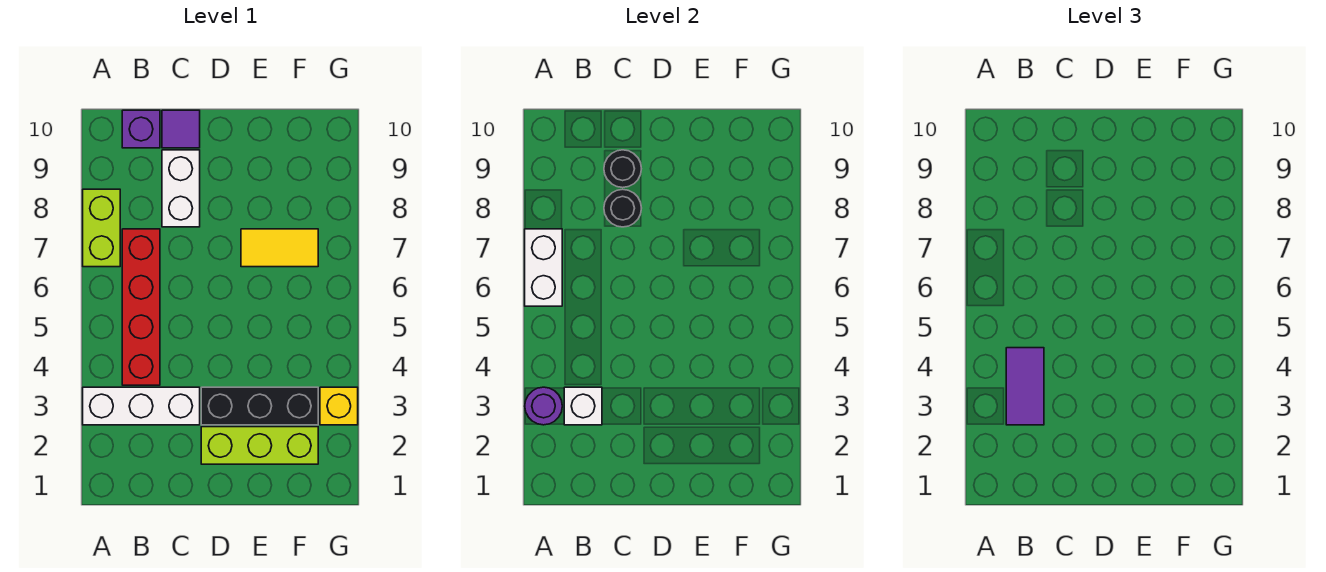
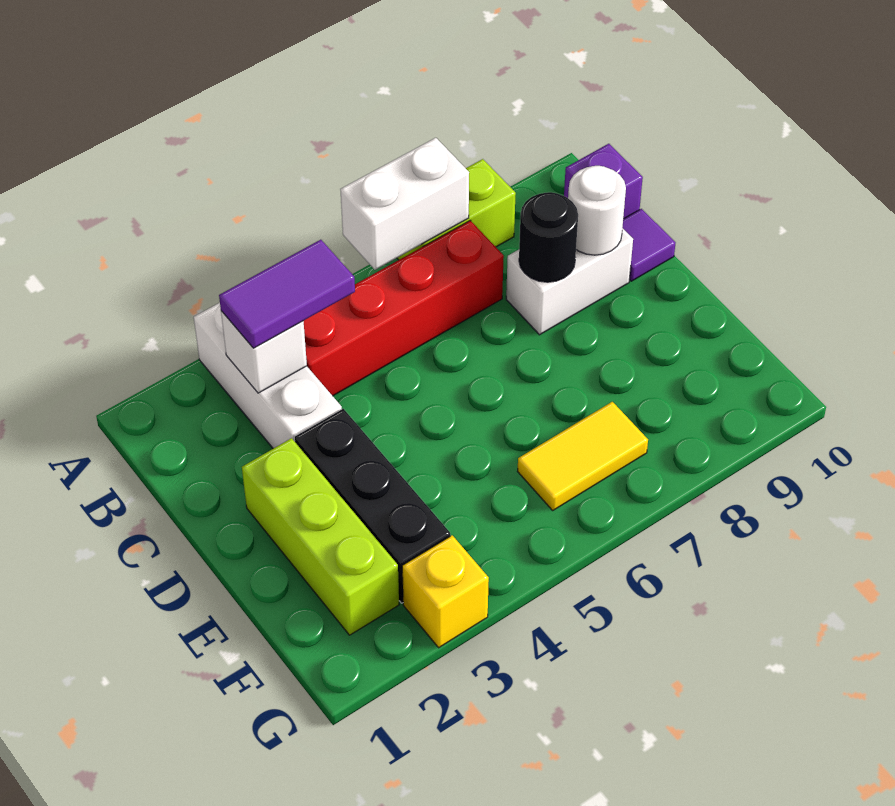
purple 1x1 round brick [525,387,562,425] -> none
black 1x1 round brick [604,150,641,188] -> white 1x1 round brick [568,166,626,255]
yellow 1x2 tile [241,229,318,267] -> yellow 1x2 tile turned to [518,402,648,510]

